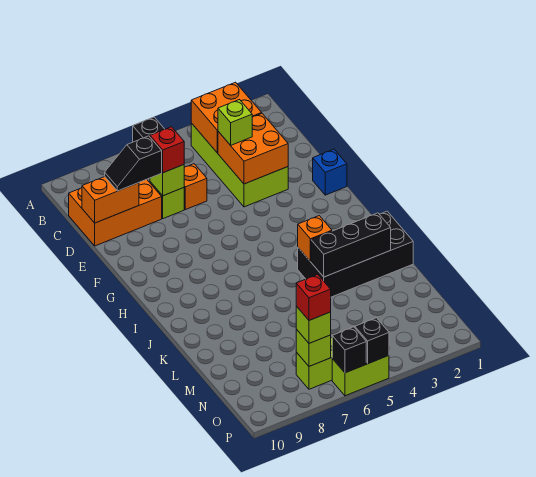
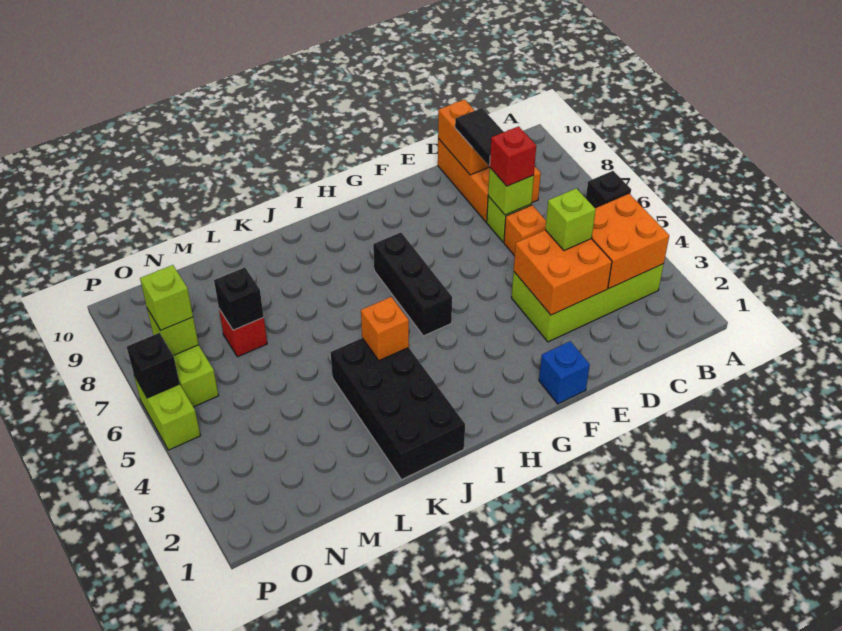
black 1x2 slope [105,136,162,191] -> black 1x2 tile [455,108,504,166]
black 1x3 brick [311,213,391,277] -> black 1x3 brick moved to [373,233,452,336]
red 1x1 brick [296,275,331,320] -> red 1x1 brick moved to [219,309,267,357]
black 1x1 brick [355,318,389,364] -> black 1x1 brick moved to [214,268,264,330]

